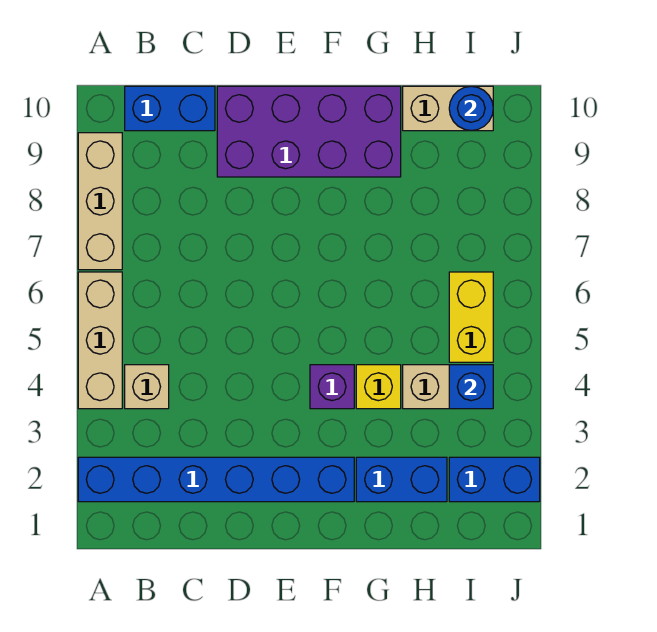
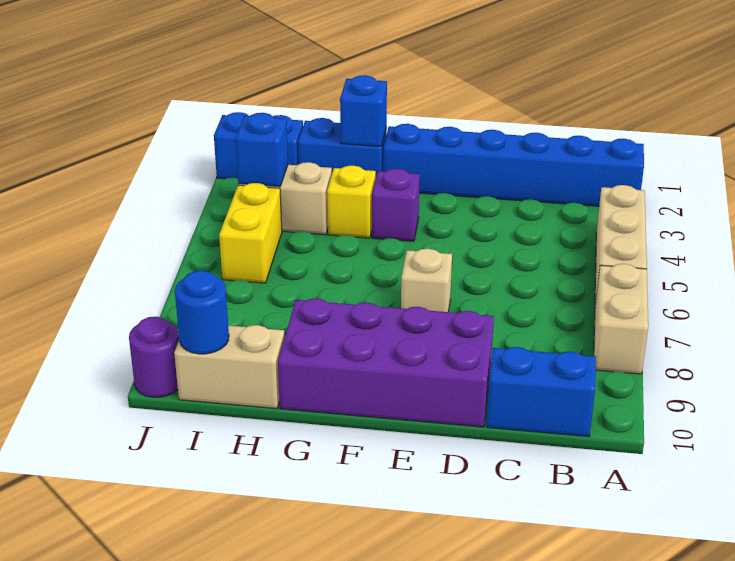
tan 1x3 brick [78,133,122,270] -> tan 1x2 brick [594,264,648,374]
tan 1x1 brick [125,365,169,409] -> tan 1x1 brick moved to [401,249,452,312]
none -> blue 1x1 brick [340,75,387,146]
none -> purple 1x1 round brick [129,317,179,397]

